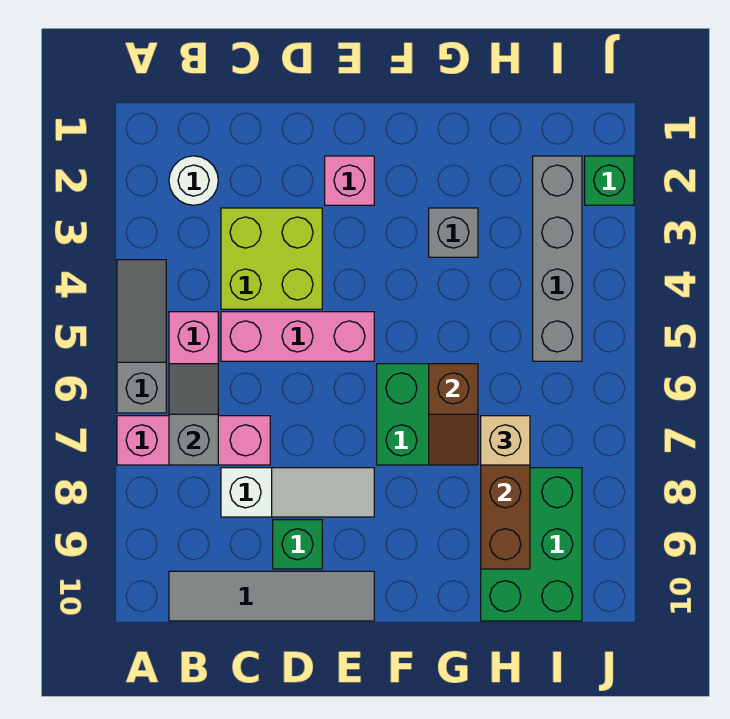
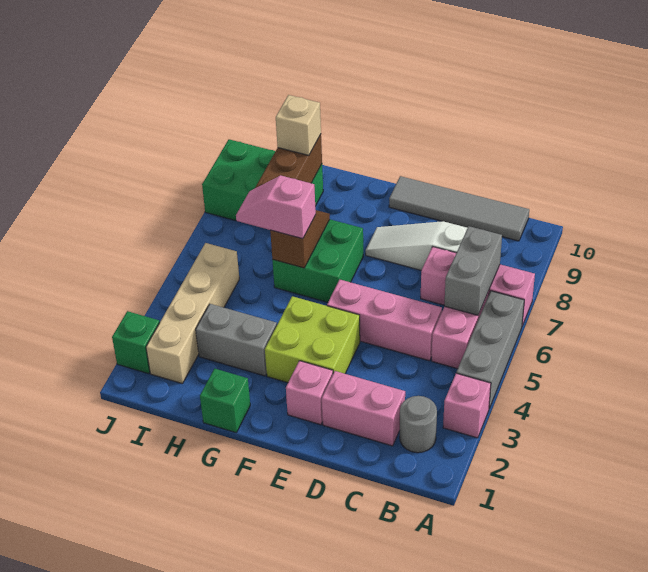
none -> pink 1x1 brick [443,373,491,438]
grey 1x3 slope [117,260,166,413] -> grey 1x3 brick [456,291,524,408]
white 1x1 round brick [169,156,218,205] -> grey 1x1 round brick [400,396,437,453]
grey 1x2 slope [169,364,218,465] -> grey 1x2 brick [444,226,502,315]
none -> pink 1x2 brick [322,371,405,446]
lime 2x2 brick [221,208,322,309] -> lime 2x2 brick moved to [265,296,360,383]
green 1x1 brick [273,520,322,569] -> green 1x1 brick moved to [200,369,250,433]
grey 1x1 brick [429,208,478,257] -> grey 1x2 brick [196,304,277,376]
none -> pink 1x2 slope [236,176,316,239]
tan 1x1 brick [481,416,530,465] -> tan 1x1 brick moved to [276,95,321,155]
green 2x3 brick [481,468,582,621] -> green 2x3 brick turned to [202,139,323,221]
grey 1x4 brick [533,156,582,361] -> tan 1x4 brick [146,243,239,384]

